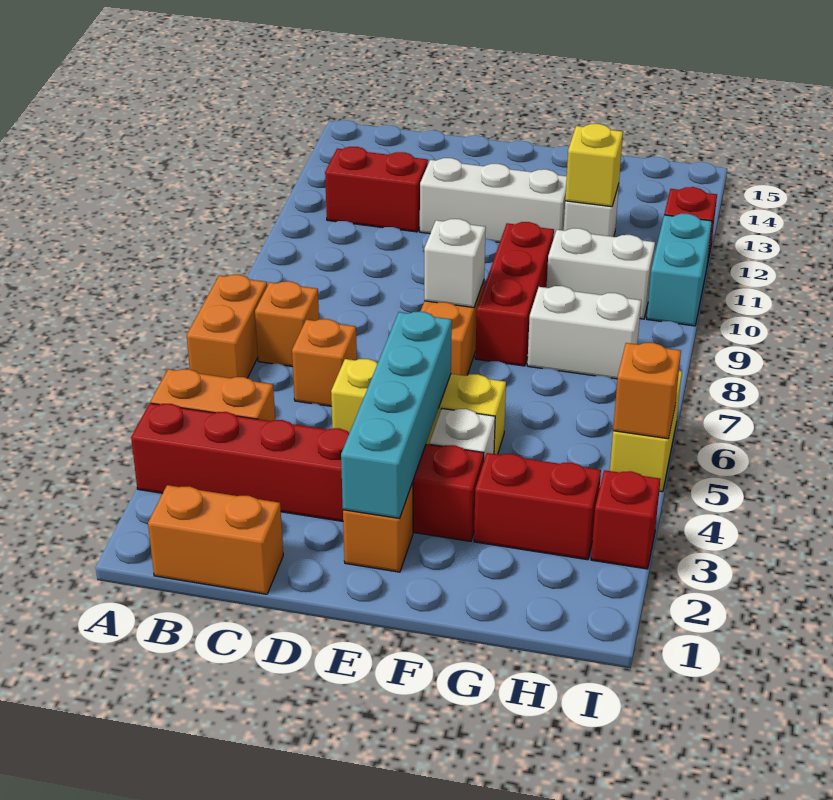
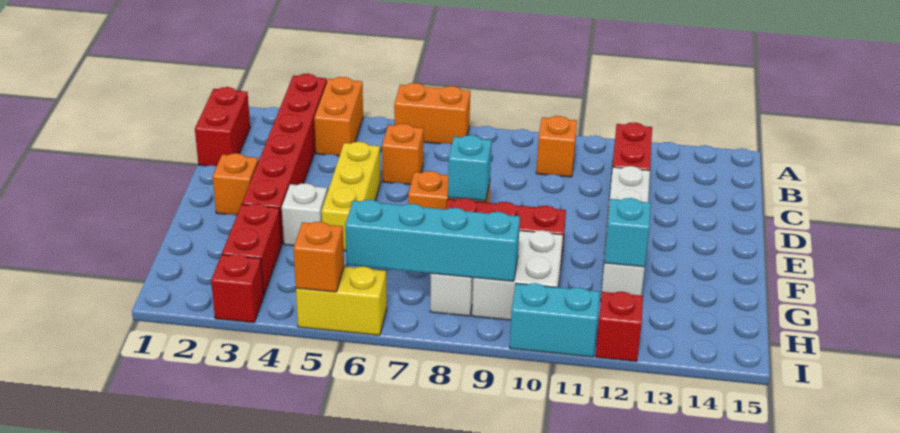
orange 1x2 brick [148,485,283,594] -> red 1x2 brick [195,87,250,166]
orange 1x1 brick [255,281,319,366] -> orange 1x1 brick moved to [536,116,577,177]
cyan 1x4 brick [341,312,452,518] -> cyan 1x4 brick moved to [345,200,520,281]
white 1x1 brick [424,219,486,307] -> cyan 1x1 brick [448,135,492,201]
white 1x2 brick [547,228,655,319] -> white 2x2 brick [472,230,563,320]
yellow 1x1 brick [565,124,623,207] -> cyan 1x1 brick [604,198,651,267]

